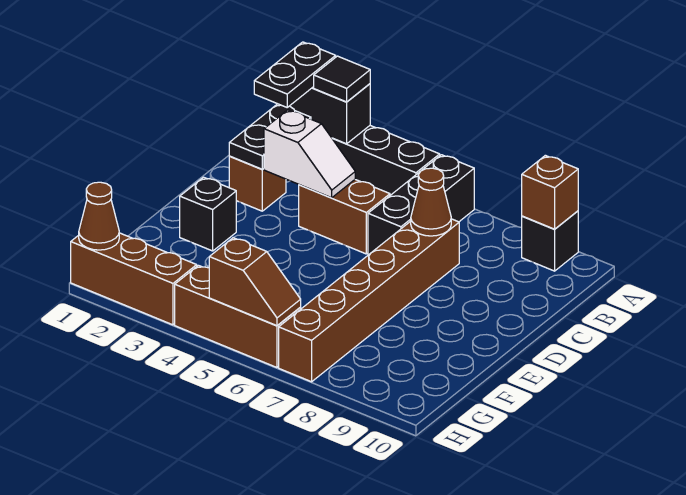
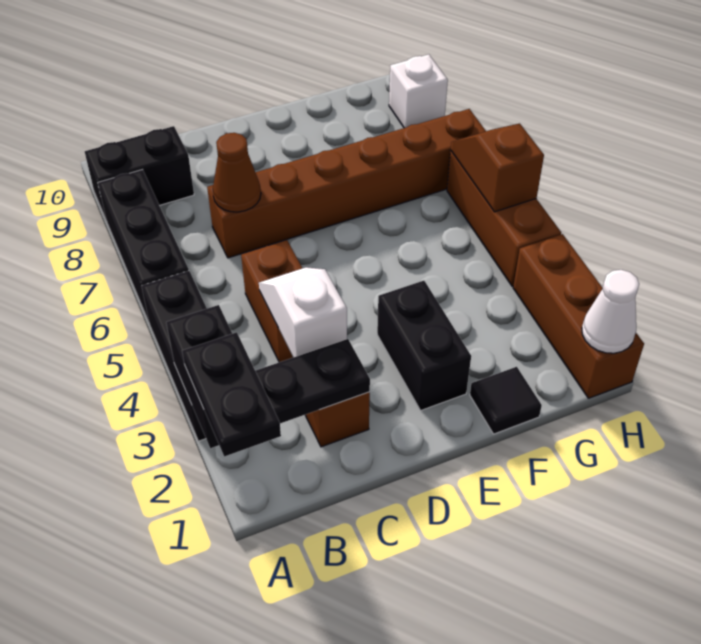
black 1x2 plate [254,42,336,107] -> black 1x2 plate turned to [182,332,281,457]
black 1x1 tile [314,56,370,102] -> black 1x1 tile moved to [470,367,542,434]
black 1x3 brick [368,155,474,255] -> black 1x3 brick turned to [98,170,189,322]
black 1x1 brick [522,211,578,271] -> black 1x2 brick [85,126,194,219]
brown 1x1 brick [522,155,578,229] -> none
black 1x1 brick [180,177,236,251] -> black 1x2 brick [377,281,471,410]
brown 1x1 cone [79,182,119,250] -> white 1x1 cone [582,270,639,353]
none -> white 1x1 brick [389,54,448,128]

